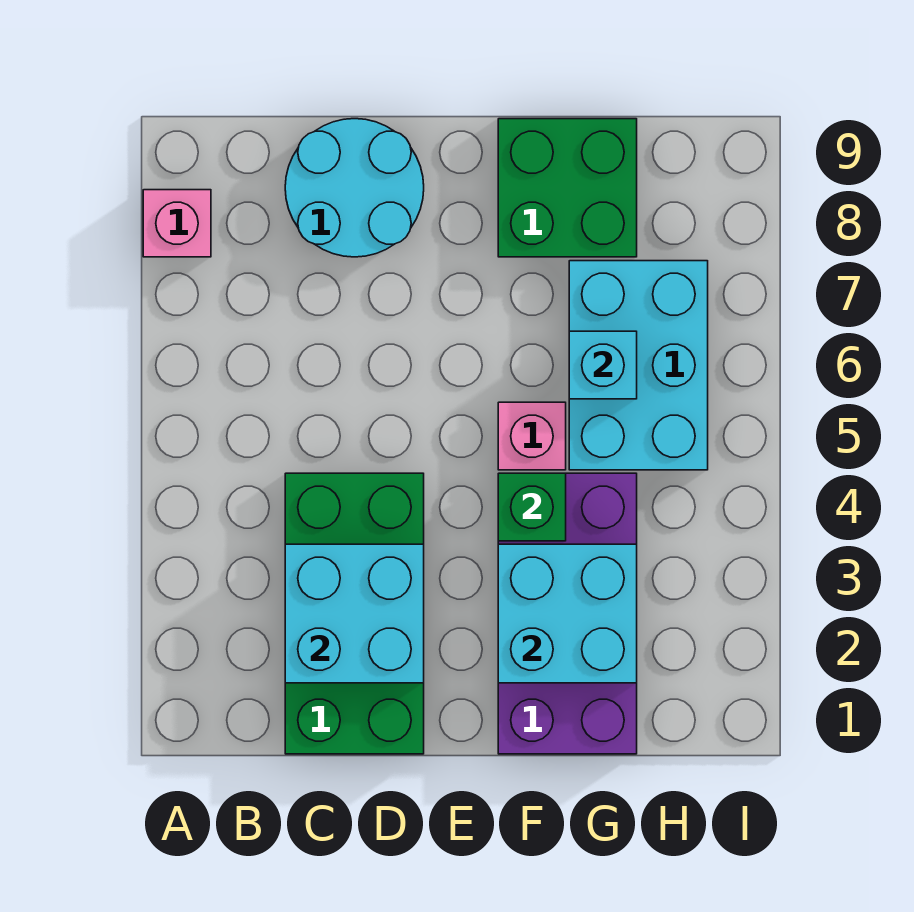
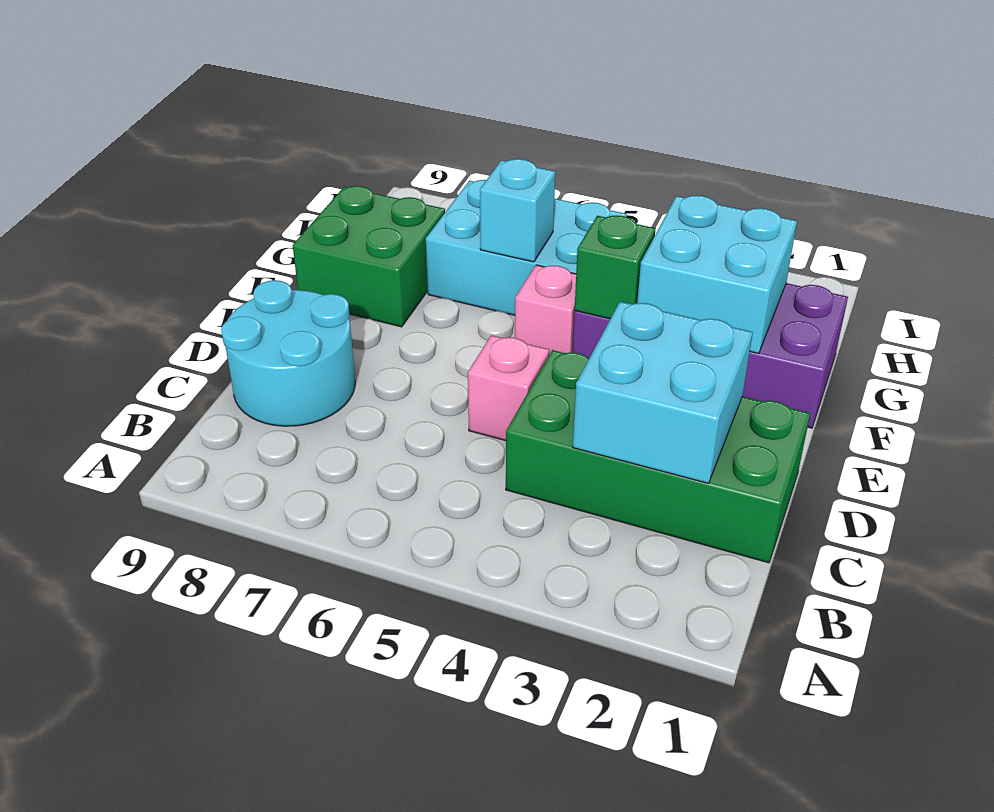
pink 1x1 brick [143,190,211,257] -> pink 1x1 brick moved to [468,335,549,441]

